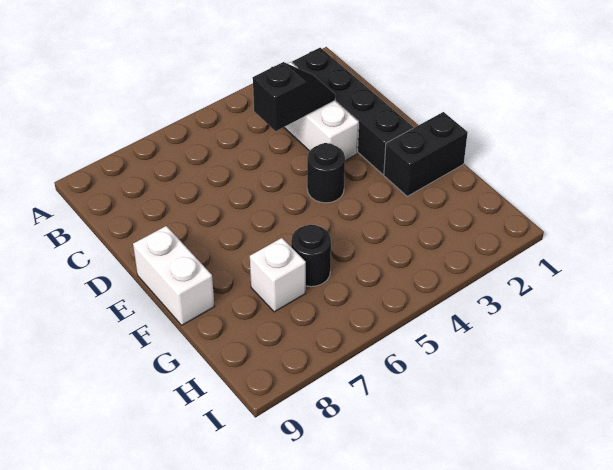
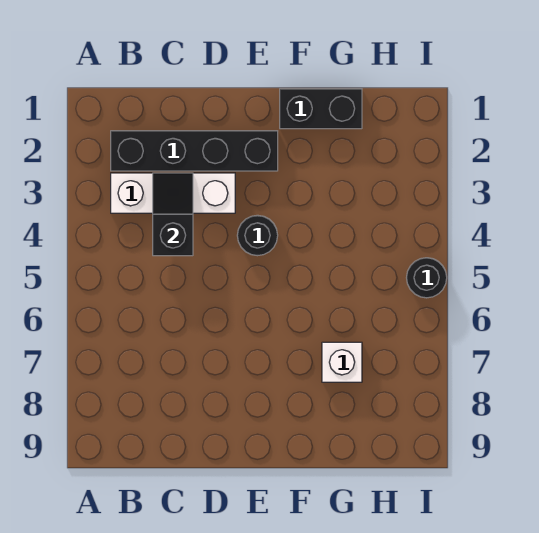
white 1x2 brick [133,226,215,325] -> none
black 1x2 brick [384,112,468,196] -> black 1x2 brick turned to [280,89,362,129]
black 1x1 round brick [291,225,331,287] -> black 1x1 round brick moved to [407,258,447,298]

